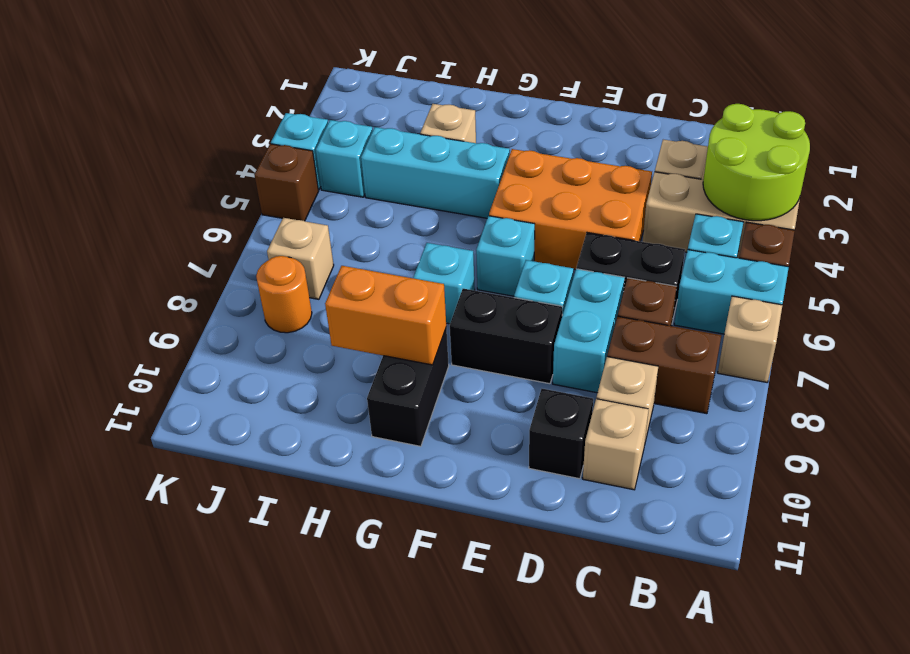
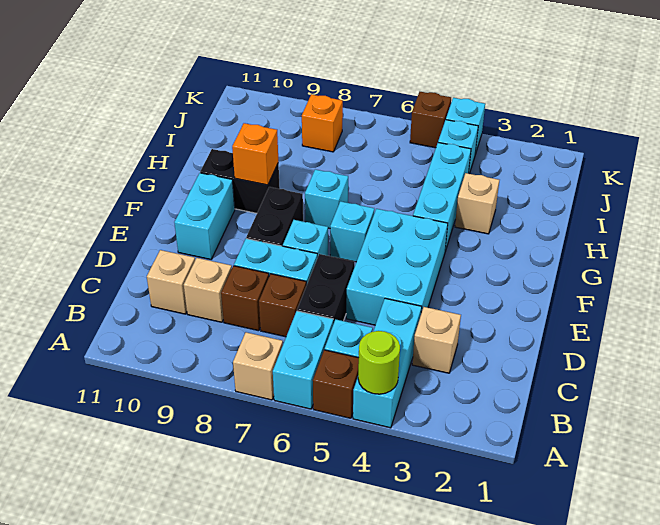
lime 2x2 round brick [703,104,810,221] -> lime 1x1 round brick [358,331,400,394]
tan 1x3 brick [643,172,800,258] -> cyan 1x3 brick [353,298,422,428]
brown 1x2 brick [607,316,721,414] -> brown 1x1 brick [221,266,269,331]
orange 2x3 brick [489,149,652,270] -> cyan 2x3 brick [346,209,448,325]
black 1x1 brick [529,389,593,479] -> none
none -> cyan 1x2 brick [174,173,235,259]
orange 1x2 brick [325,266,446,365] -> orange 1x1 brick [232,123,279,185]
tan 1x1 brick [267,218,334,299] -> none
orange 1x1 round brick [256,256,312,333] -> orange 1x1 brick [302,94,343,152]

